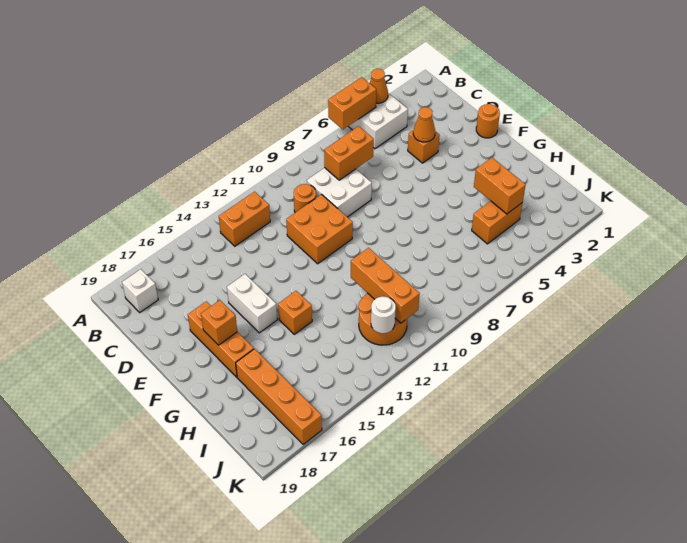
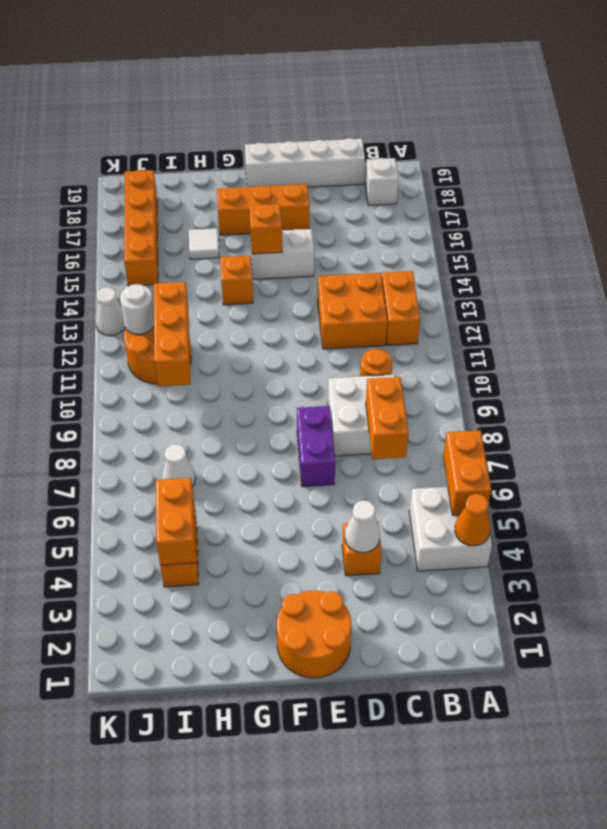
none -> white 1x4 brick [245,138,365,187]
orange 1x1 cone [413,107,435,142] -> white 1x1 cone [345,501,380,553]
orange 2x2 brick [286,195,353,264] -> orange 2x2 brick moved to [318,273,387,349]
orange 1x1 round brick [476,104,500,138] -> orange 2x2 round brick [277,591,352,678]
none -> purple 1x2 brick [297,406,335,487]
orange 1x1 brick [201,300,237,345] -> orange 1x1 brick moved to [249,204,282,254]
orange 1x2 brick [474,158,526,214] -> orange 1x2 brick turned to [156,478,196,565]
orange 1x3 brick [351,248,420,323] -> orange 1x3 brick turned to [154,282,191,386]
none -> white 1x1 tile [189,228,219,259]
orange 1x4 brick [236,349,322,445] -> orange 1x4 brick turned to [124,170,158,286]
none -> white 1x1 cone [162,444,195,487]
none -> white 1x1 cone [95,287,125,335]

